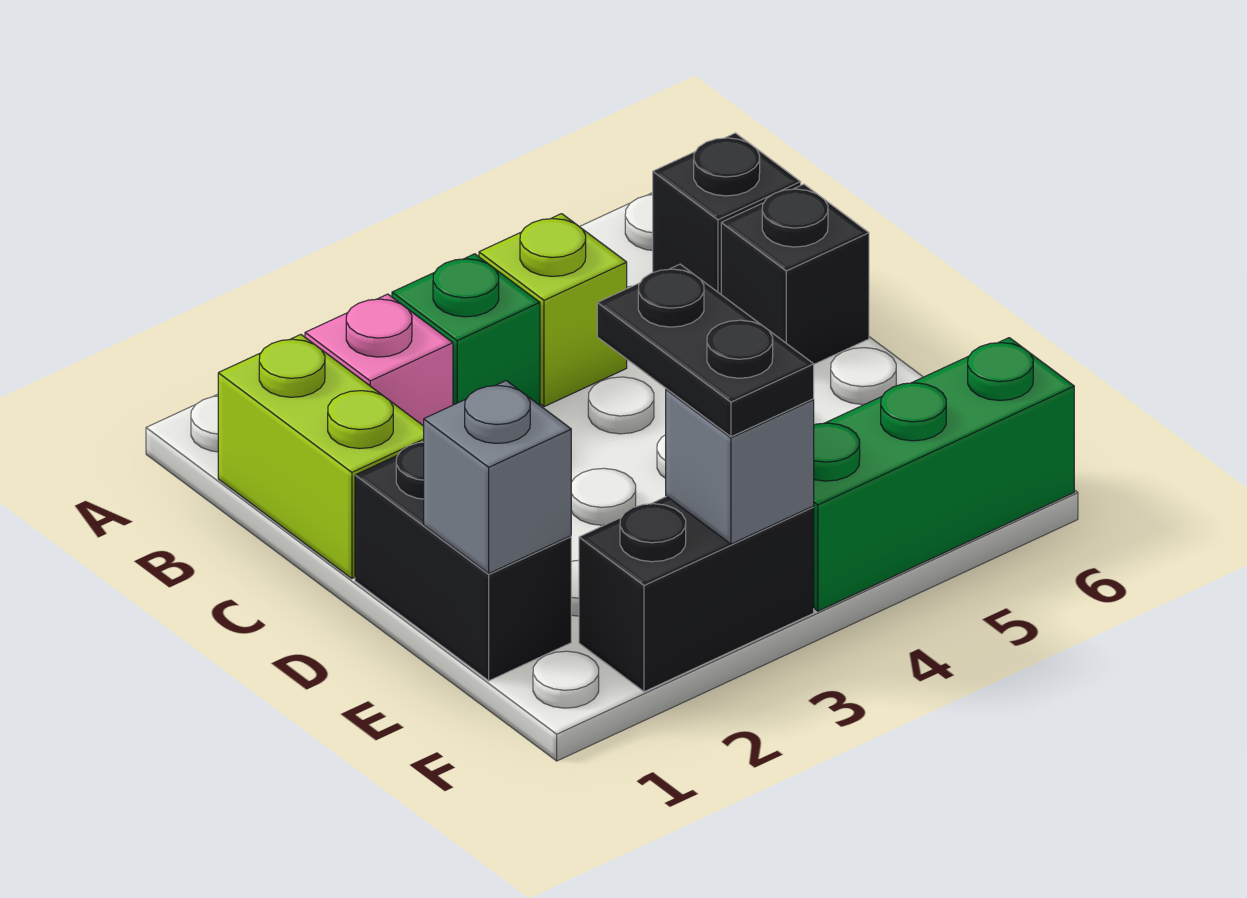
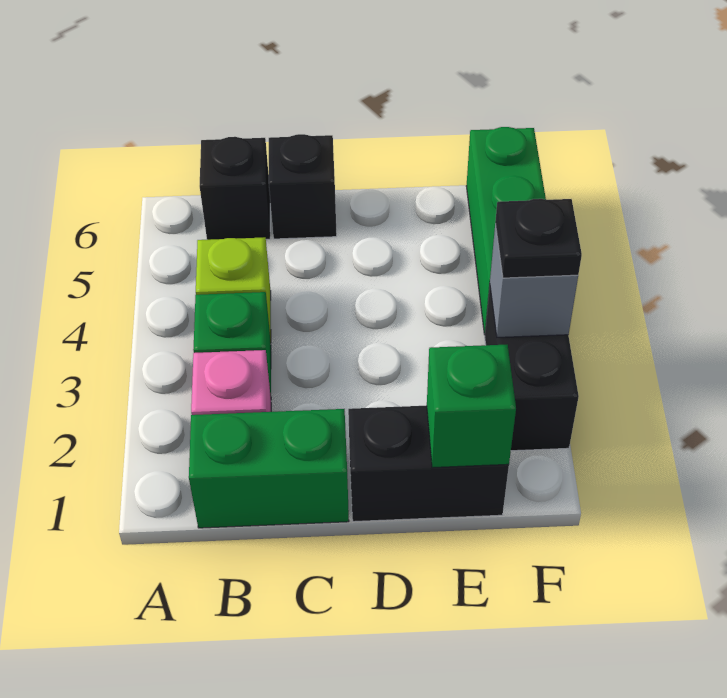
lime 1x2 brick [218,335,424,579] -> green 1x2 brick [189,409,349,528]
grey 1x1 brick [424,381,571,573] -> green 1x1 brick [427,345,516,468]
black 1x2 plate [597,264,814,437] -> black 1x1 plate [495,199,582,278]

